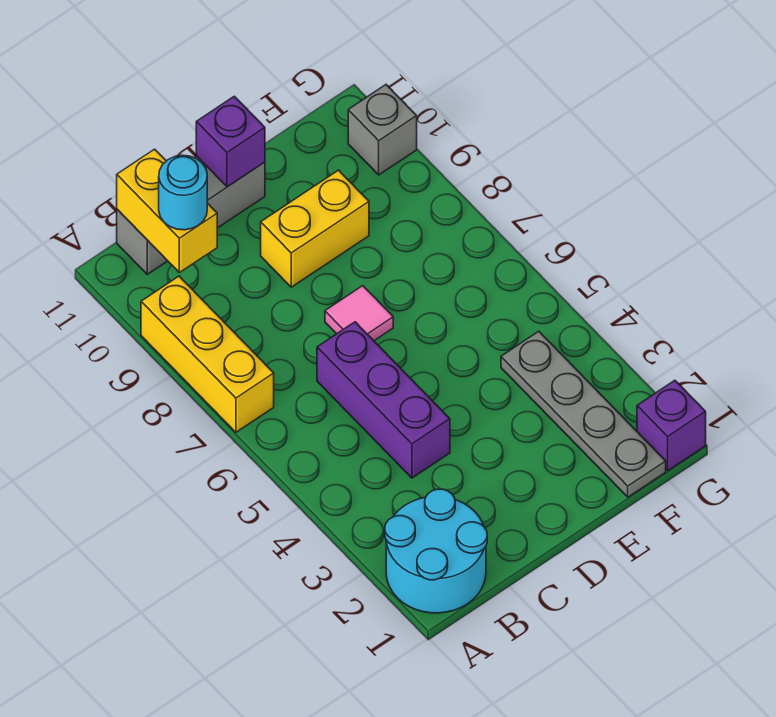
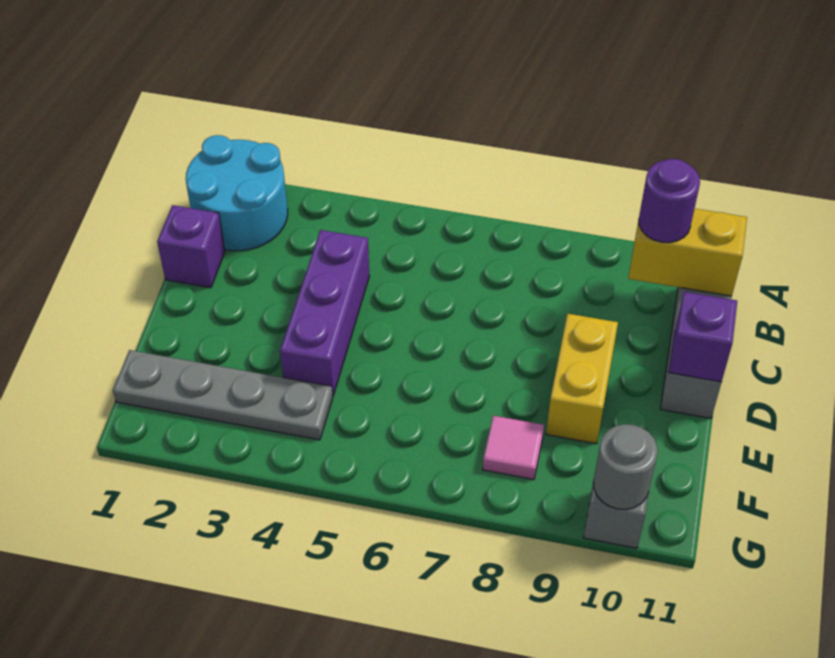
yellow 1x3 brick [141,276,274,432] -> none
cyan 1x1 round brick [159,155,207,230] -> purple 1x1 round brick [639,159,700,243]
purple 1x3 brick [317,322,450,478] -> purple 1x3 brick turned to [280,230,369,395]
pink 1x1 tile [325,286,393,341] -> pink 1x1 tile moved to [483,416,544,479]
purple 1x1 brick [637,380,706,471] -> purple 1x1 brick moved to [157,205,225,288]
none -> grey 1x1 round brick [593,424,658,509]

